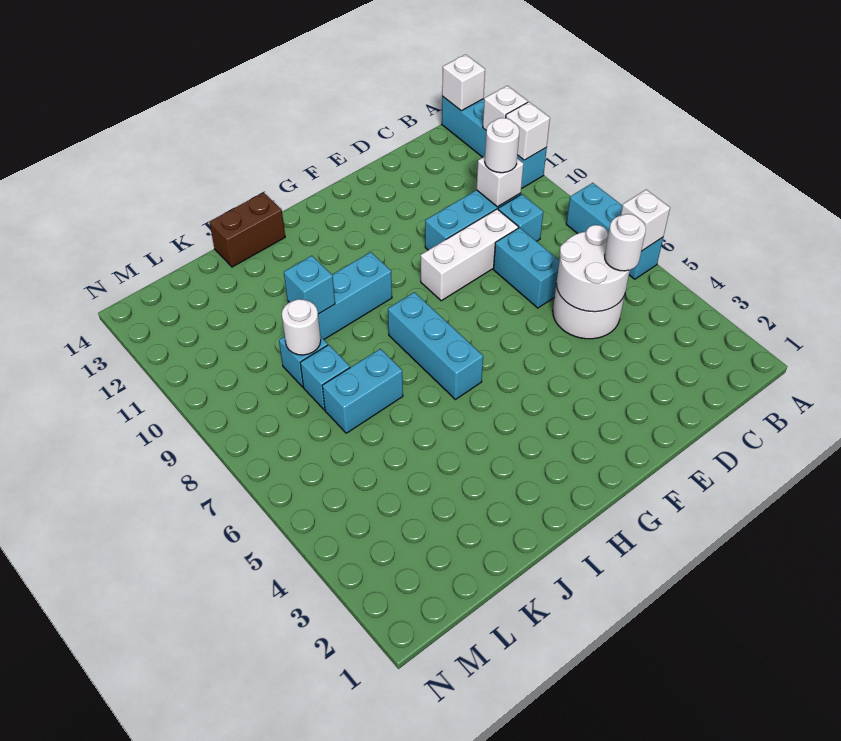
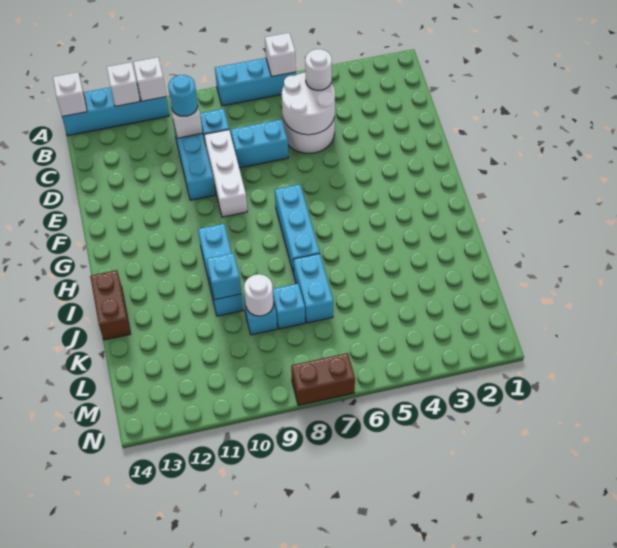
white 1x1 round brick [485,118,519,173] -> cyan 1x1 round brick [168,75,198,116]
cyan 1x3 brick [388,292,483,399] -> cyan 1x3 brick turned to [275,185,320,274]
none -> brown 1x2 brick [291,353,355,406]

